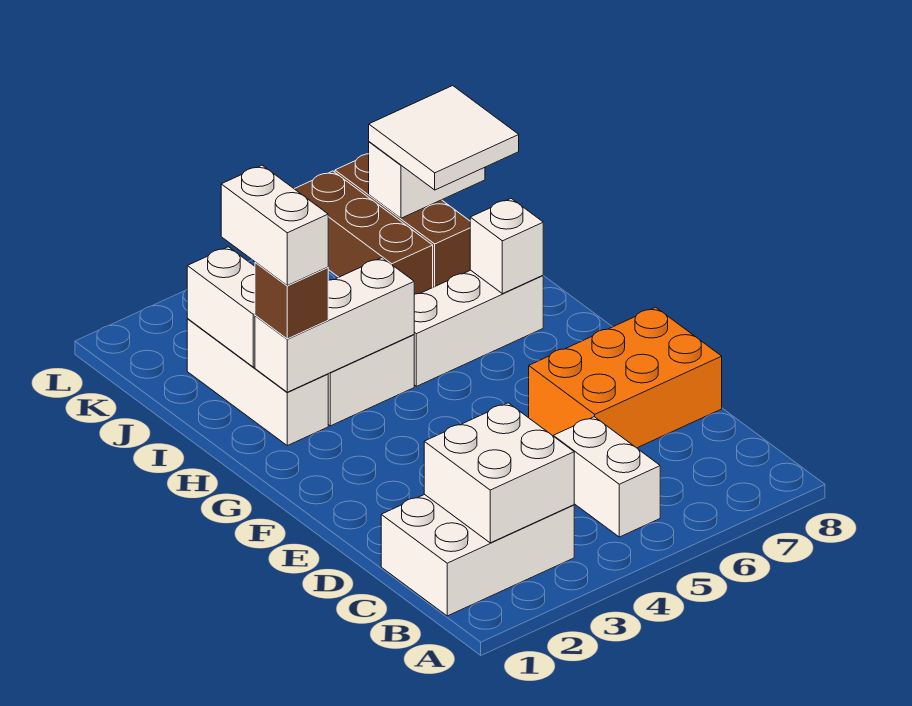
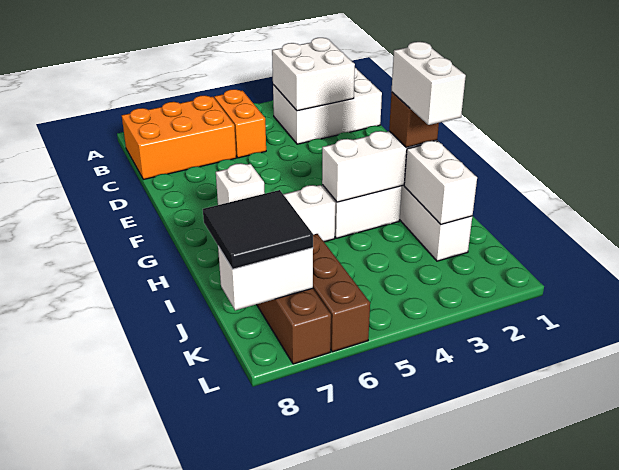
white 1x2 brick [554,417,660,537] -> orange 1x2 brick [214,89,266,158]
orange 2x3 brick [529,307,722,448] -> orange 2x3 brick moved to [122,95,236,180]
white 2x2 tile [369,86,519,190] -> black 2x2 tile [203,190,313,269]

